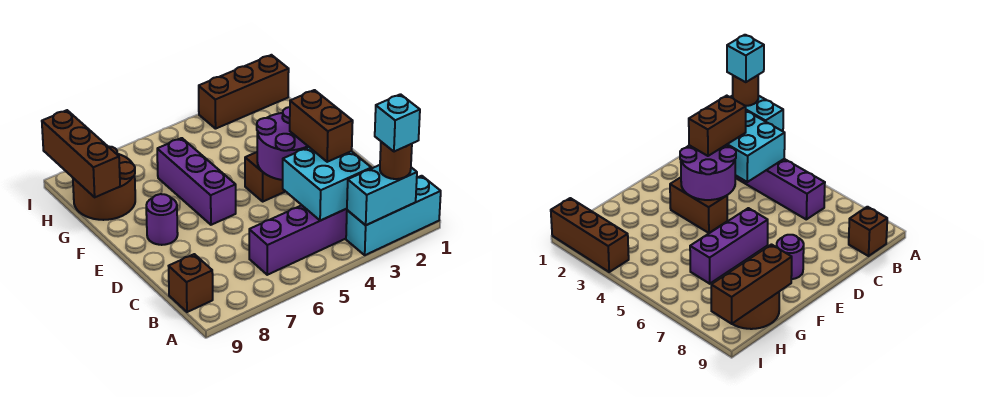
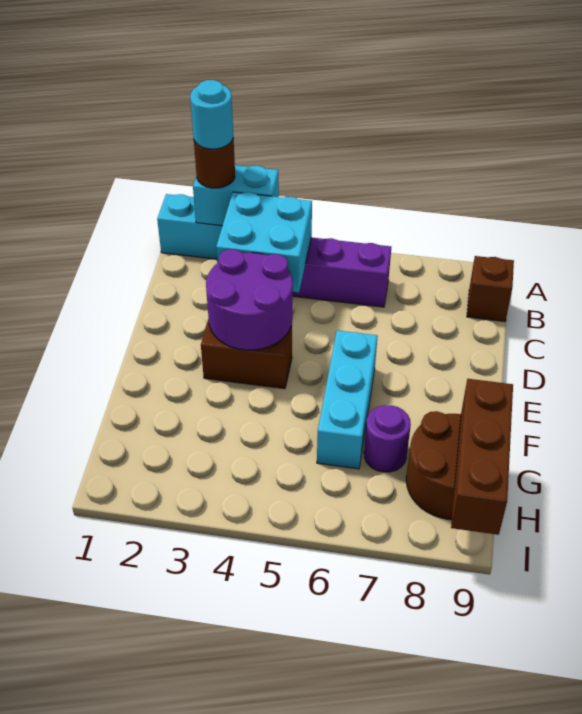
cyan 1x1 brick [375,94,420,152] -> cyan 1x1 round brick [190,80,233,149]
brown 1x2 brick [290,90,353,162] -> none
purple 1x3 brick [157,138,236,225] -> cyan 1x3 brick [317,330,378,469]
purple 1x1 round brick [146,194,178,245] -> purple 1x1 round brick moved to [364,405,411,472]
brown 1x3 brick [199,55,289,129] -> none

